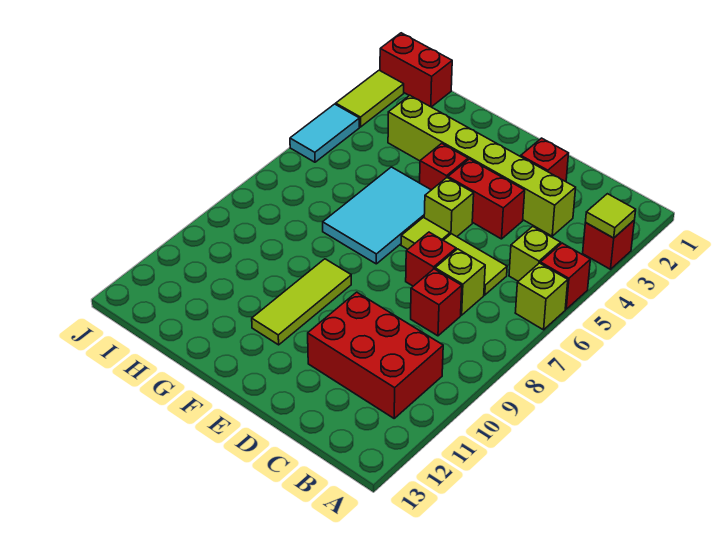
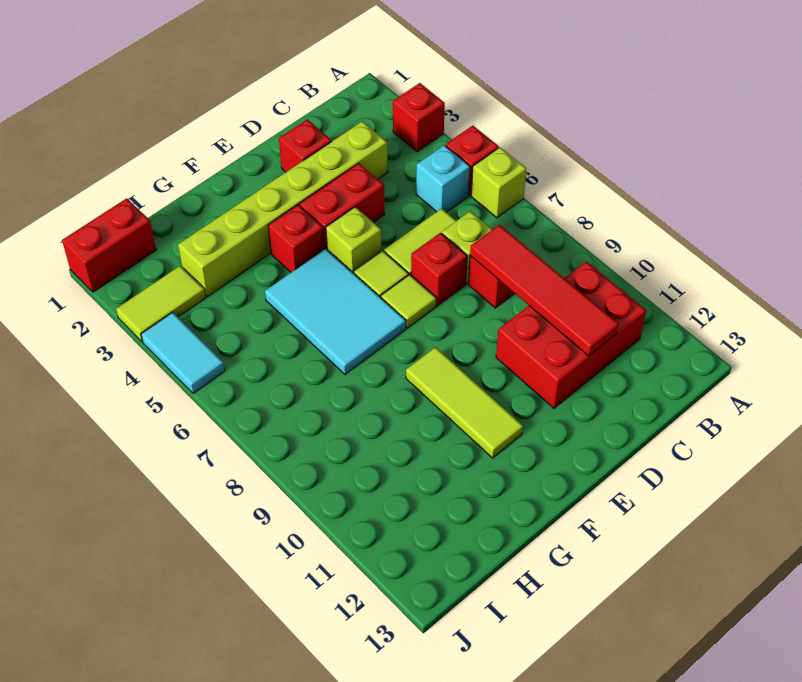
lime 1x1 tile [586,194,636,238] -> lime 1x1 tile moved to [381,275,436,328]
lime 1x1 brick [509,226,561,281] -> cyan 1x1 brick [416,145,470,212]
none -> red 1x4 tile [470,225,619,356]
lime 1x2 tile [336,70,404,127] -> lime 1x2 tile turned to [116,266,206,342]

